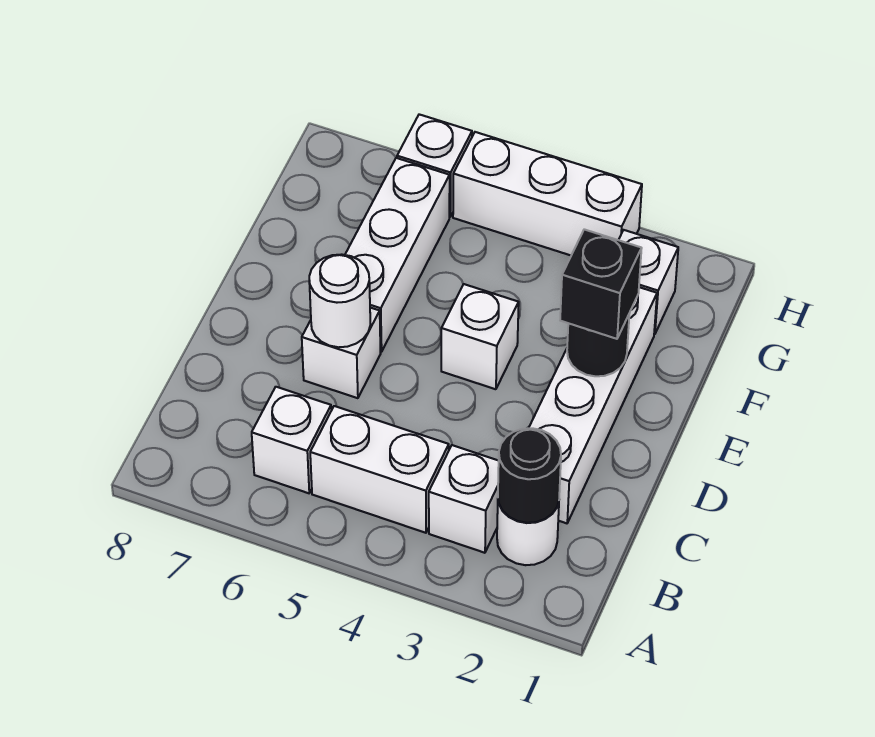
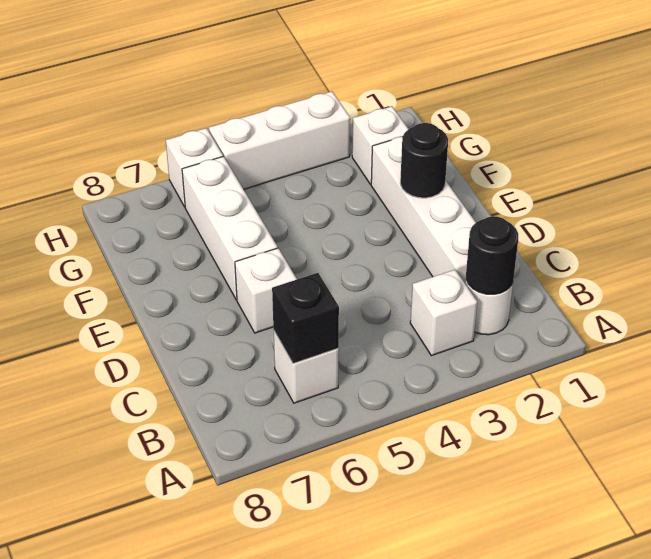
white 1x2 brick [310,406,449,533] -> none
white 1x1 round brick [309,254,370,347] -> none
black 1x1 brick [560,229,642,339] -> black 1x1 brick moved to [272,273,339,363]
white 1x1 brick [441,284,519,389] -> none

